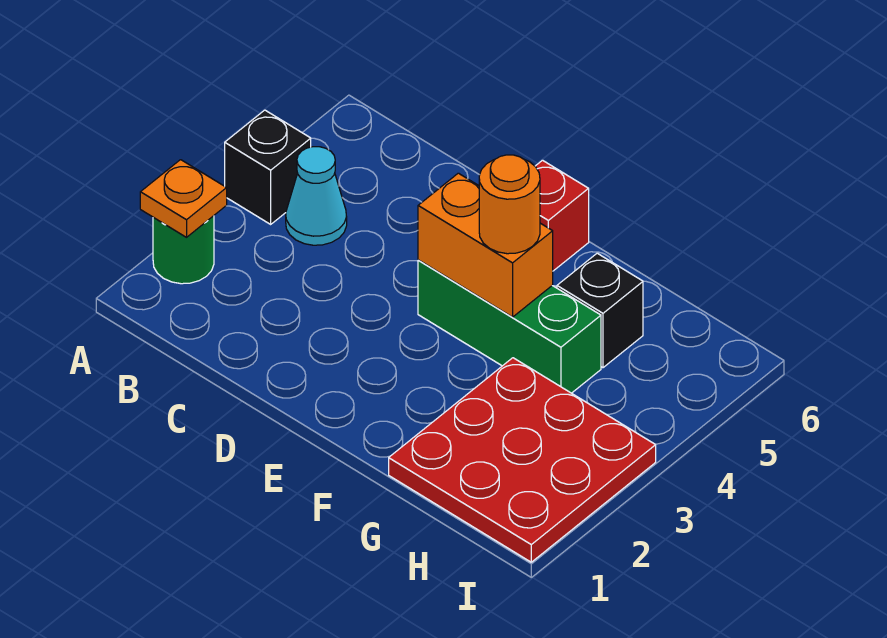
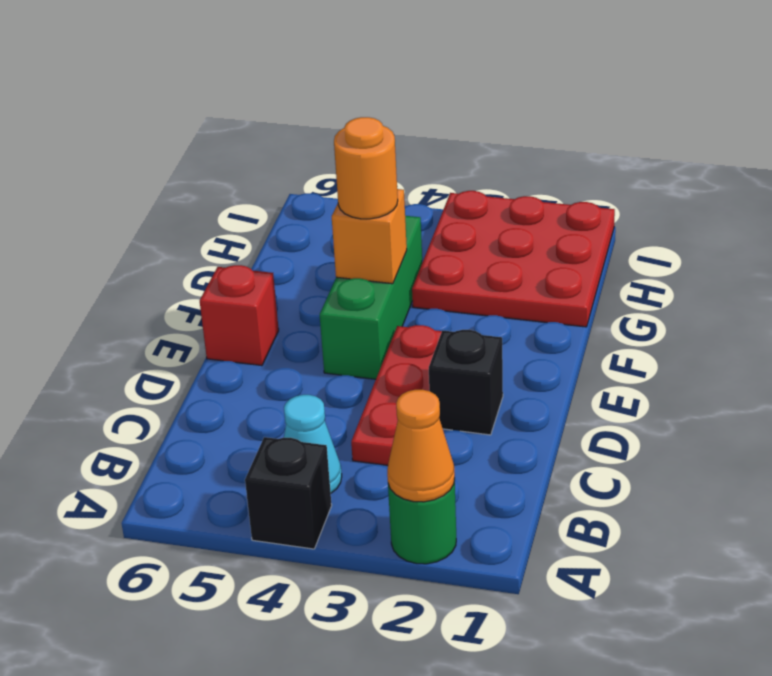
orange 1x1 plate [140,160,227,237] -> orange 1x1 cone [387,390,455,502]
none -> red 1x3 plate [351,325,442,465]
orange 1x2 brick [418,173,553,317] -> orange 1x1 brick [332,189,407,284]
black 1x1 brick [557,253,643,368] -> black 1x1 brick moved to [429,330,503,435]

